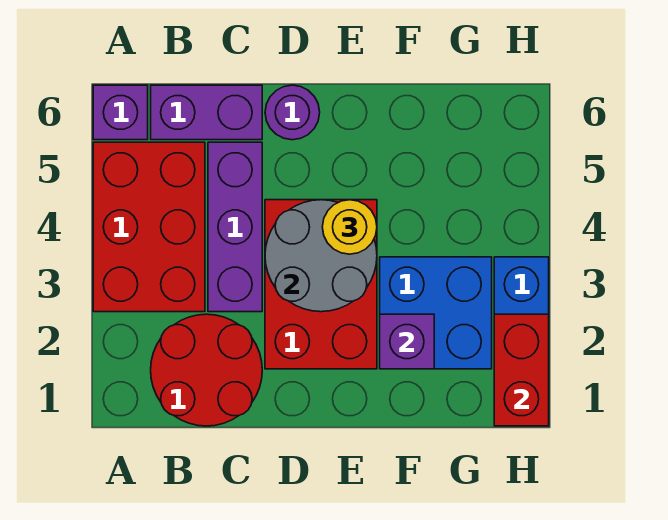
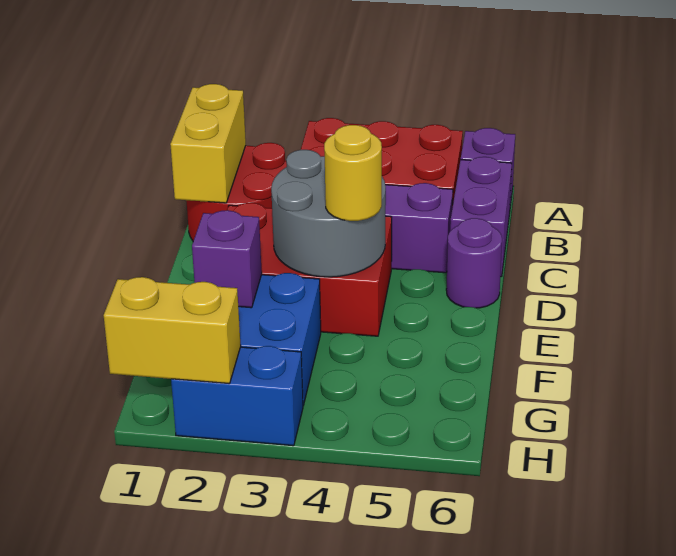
none -> yellow 1x2 brick [170,84,246,203]
red 1x2 brick [494,314,549,426] -> yellow 1x2 brick [104,277,241,384]

